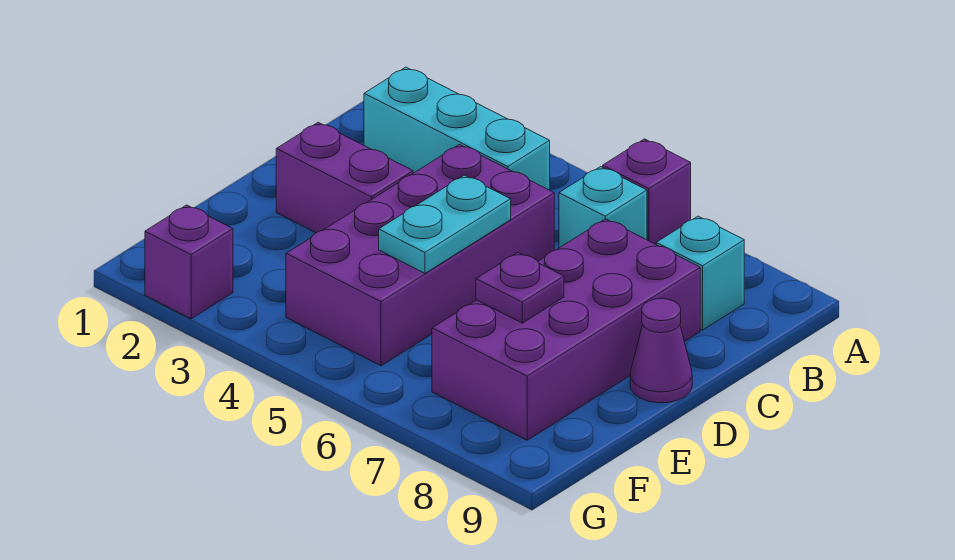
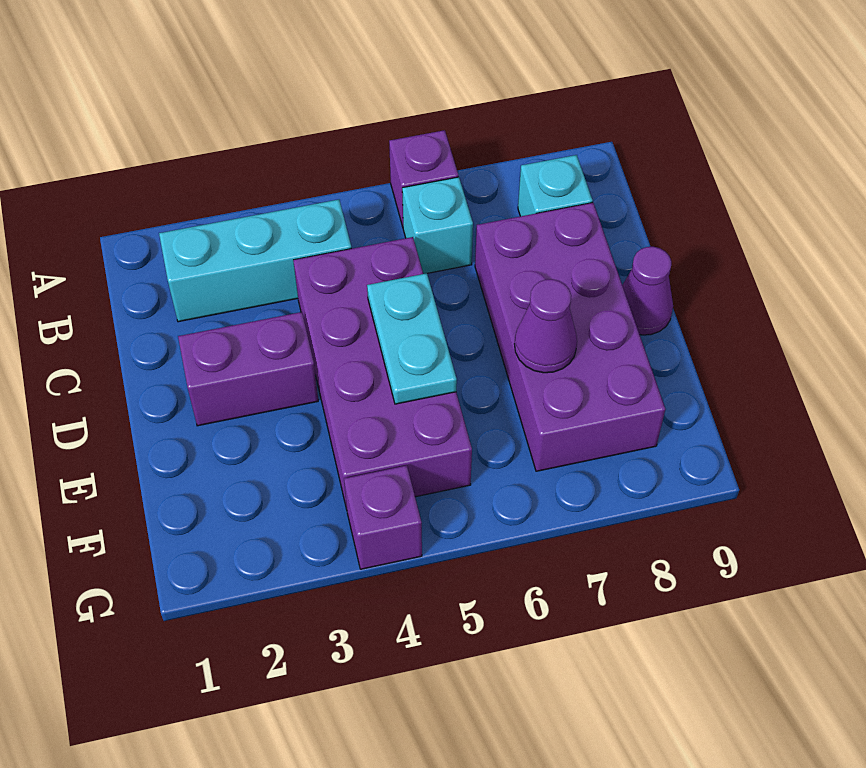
purple 1x1 plate [476,253,564,323] -> purple 1x1 cone [515,279,577,373]
purple 1x1 brick [145,205,233,319] -> purple 1x1 brick moved to [344,465,422,569]

